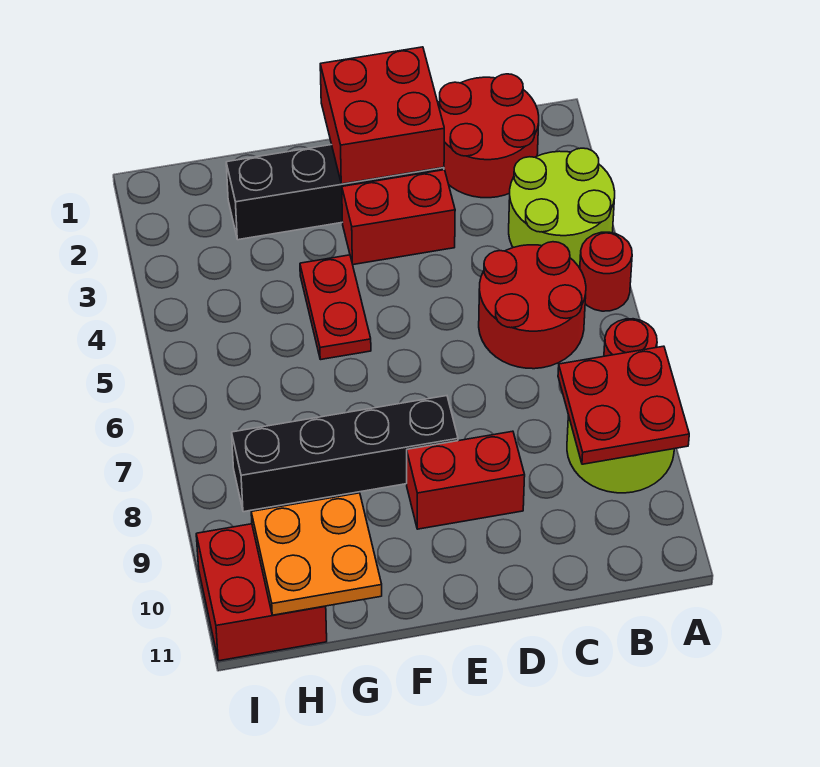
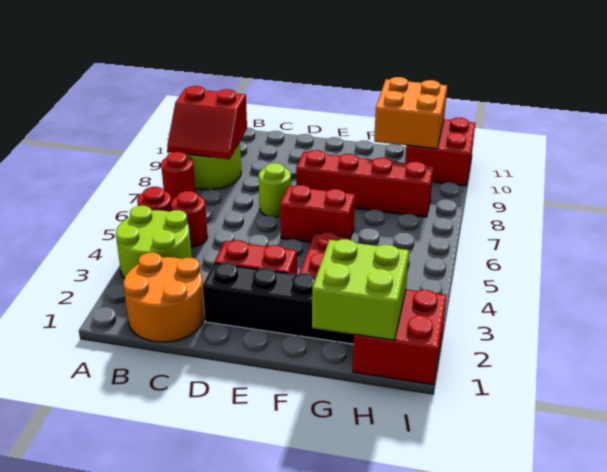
red 2x2 plate [558,346,689,464] -> red 2x2 slope [167,86,247,159]
red 2x2 round brick [438,74,539,198] -> orange 2x2 round brick [124,252,205,342]
red 2x2 round brick [479,242,586,369] -> red 1x1 round brick [171,191,208,247]
red 2x2 brick [320,47,444,184] -> red 2x2 brick moved to [353,289,447,385]
none -> lime 1x1 round brick [259,163,291,217]
red 1x2 brick [407,431,525,529] -> red 1x2 brick moved to [280,185,355,242]
black 1x4 brick [232,396,458,512] -> red 1x4 brick [296,150,433,217]
none -> lime 2x2 brick [312,239,409,340]
orange 2x2 plate [251,493,382,615] -> orange 2x2 brick [374,77,447,149]

